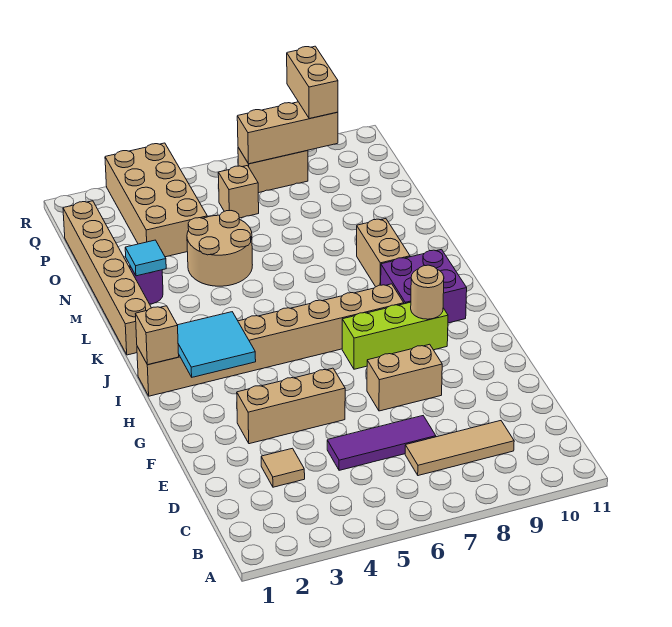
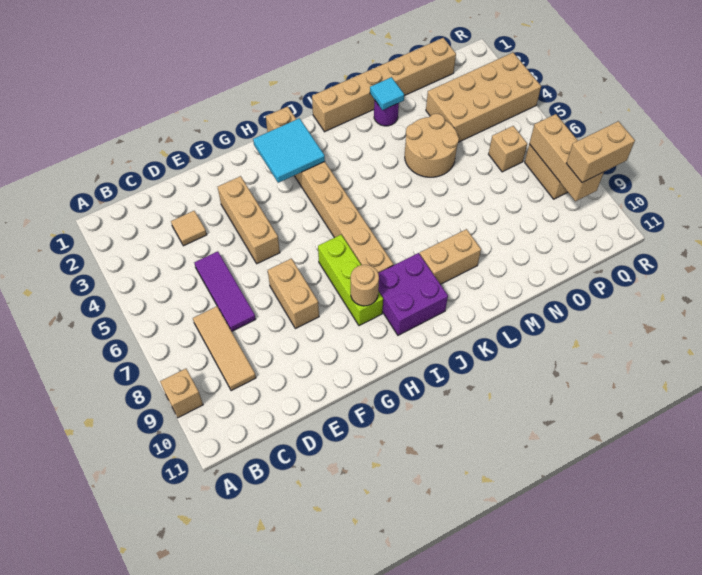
tan 1x1 brick [136,306,179,365] -> tan 1x1 brick moved to [160,369,203,418]

